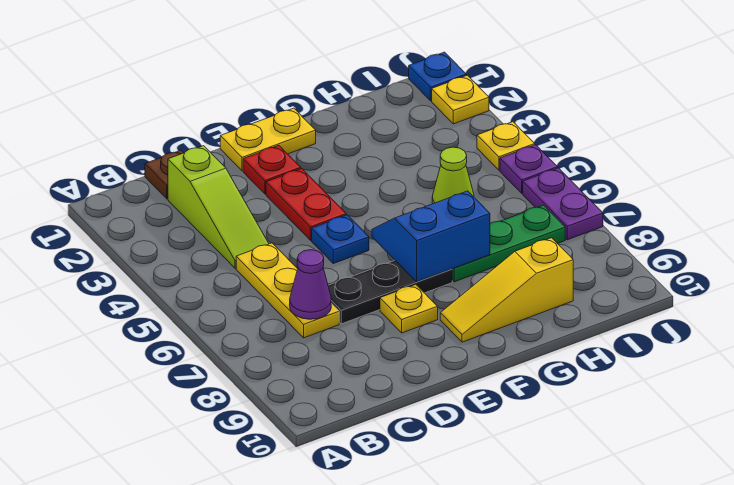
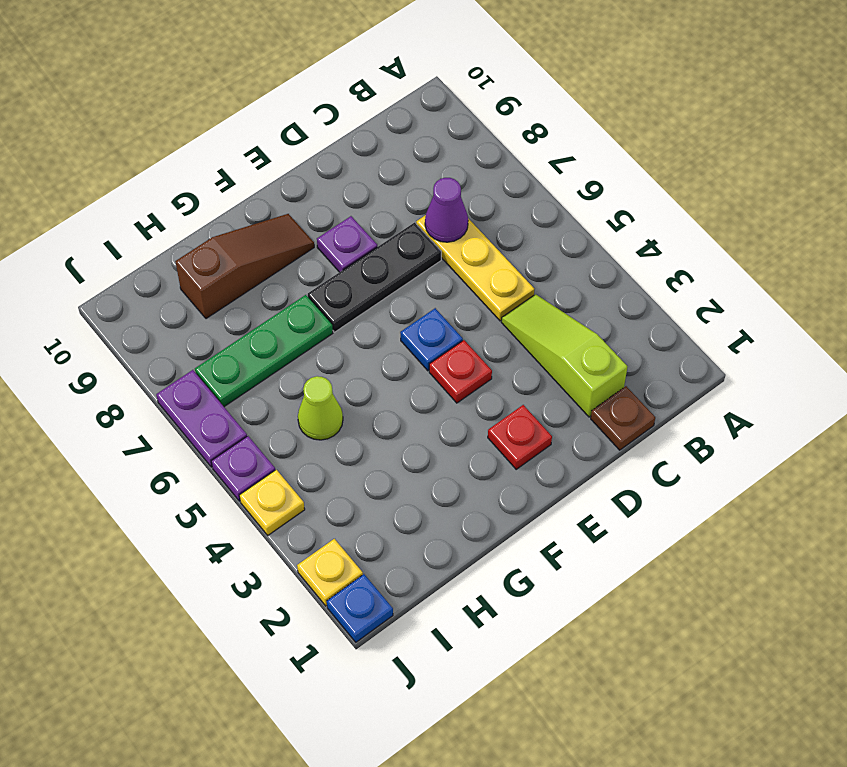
yellow 1x2 plate [220,108,316,171] -> none
red 1x2 plate [266,169,346,240] -> red 1x1 plate [429,340,492,403]
yellow 1x1 plate [380,284,438,333] -> purple 1x1 plate [317,216,377,272]
blue 2x2 slope [372,191,490,282] -> none
yellow 1x3 slope [440,238,573,342] -> brown 1x3 slope [175,214,314,319]

